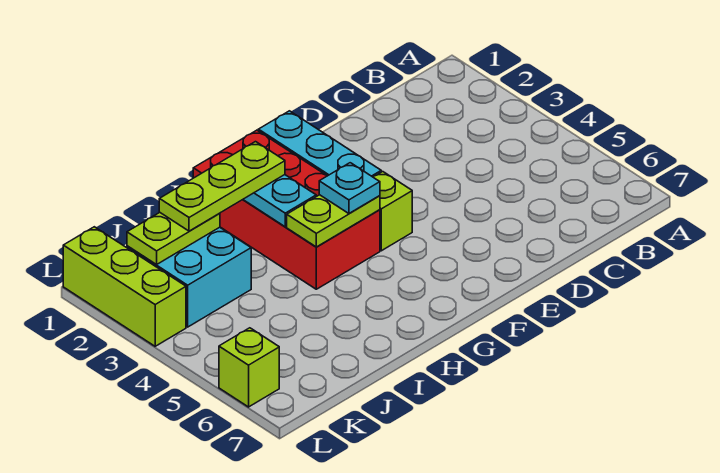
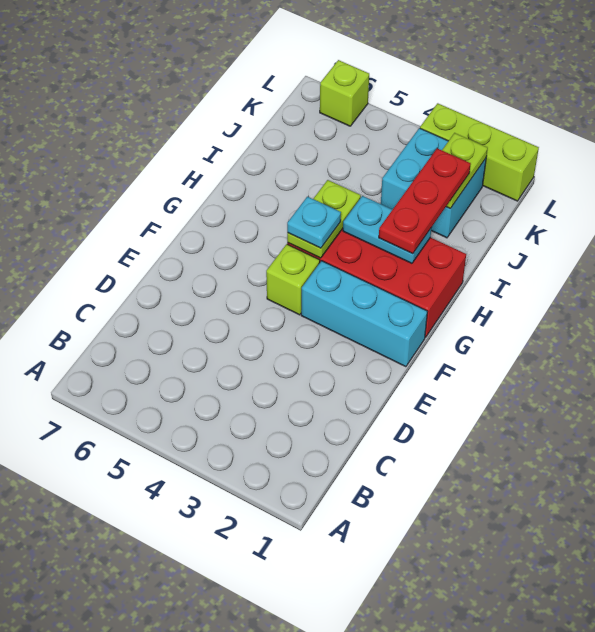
lime 1x3 plate [159,142,285,231] -> red 1x3 plate [379,148,471,254]

